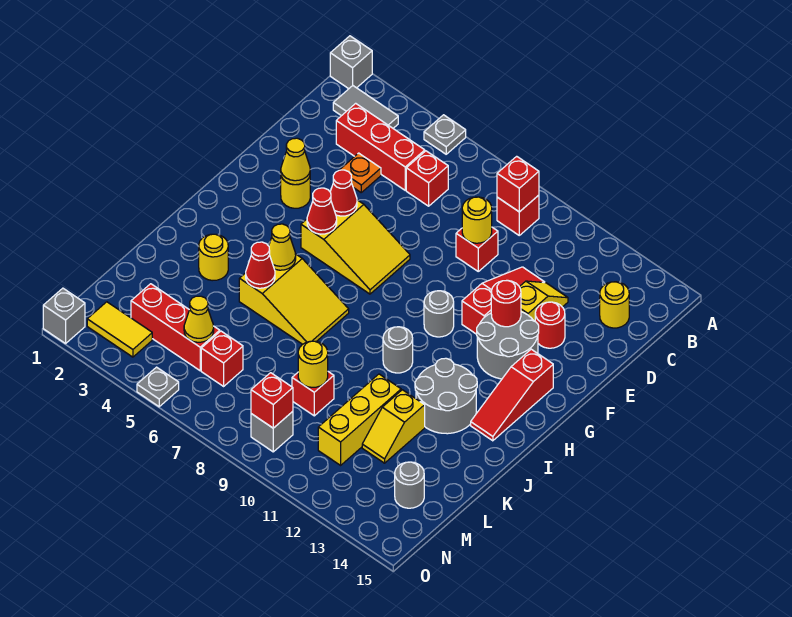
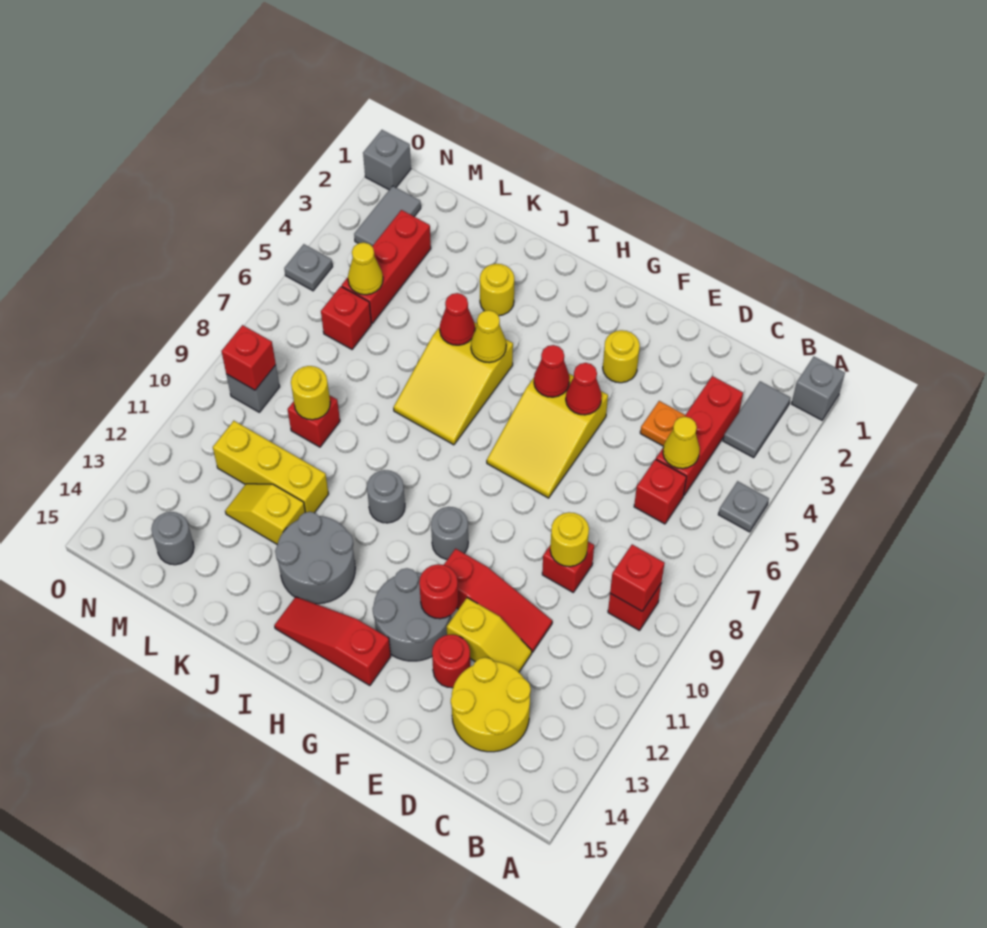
yellow 1x1 round brick [600,282,629,328] -> yellow 2x2 round brick [451,657,531,752]
yellow 1x1 cone [281,138,310,185] -> yellow 1x1 cone moved to [663,417,700,469]
yellow 1x2 tile [87,302,152,357] -> grey 1x2 tile [354,186,421,246]

